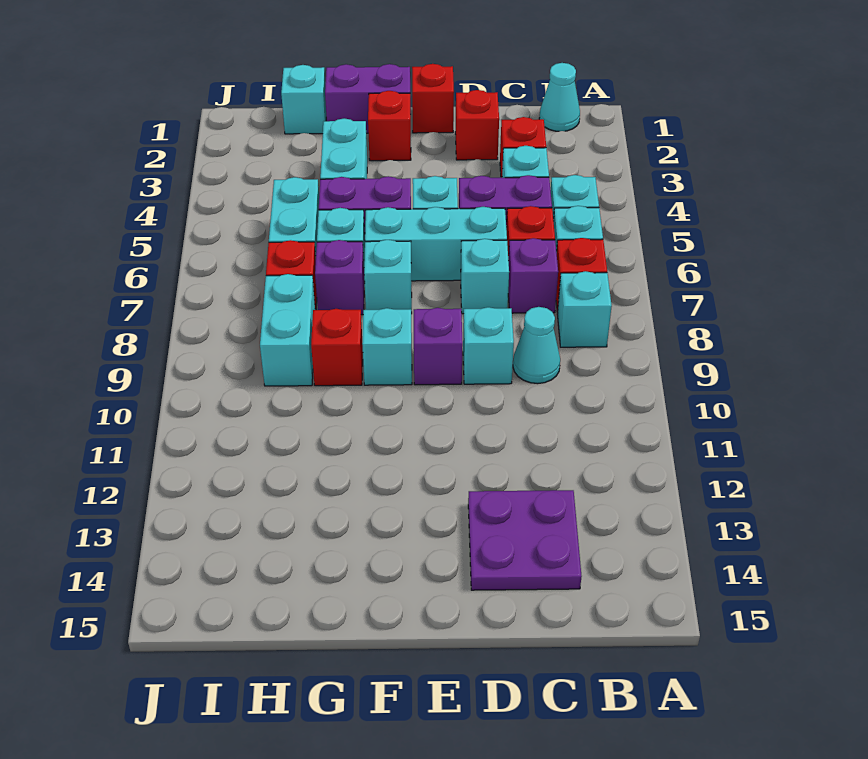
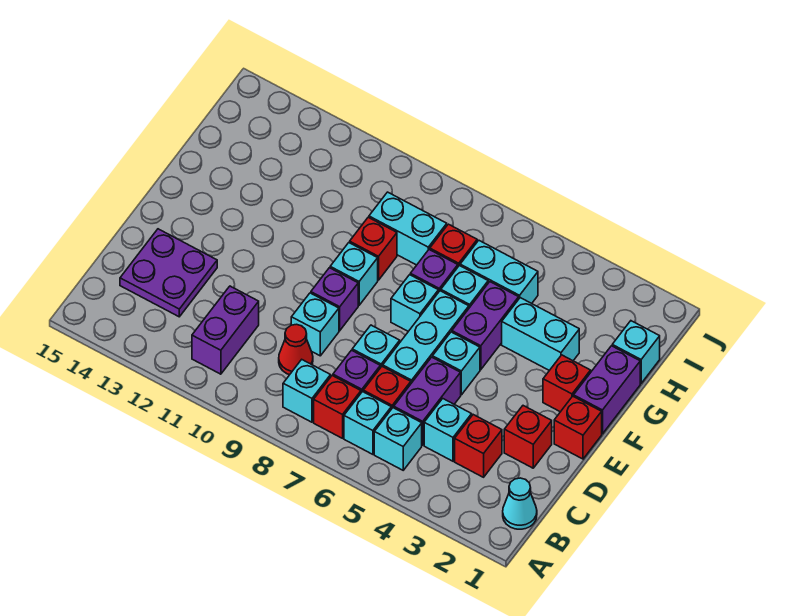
none -> purple 1x2 brick [192,286,259,374]
cyan 1x1 cone [513,307,560,384] -> red 1x1 cone [279,324,313,375]

